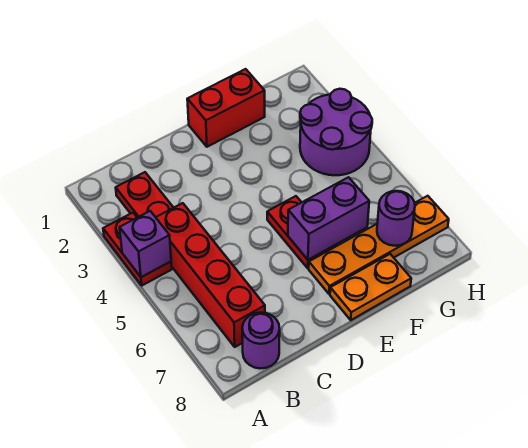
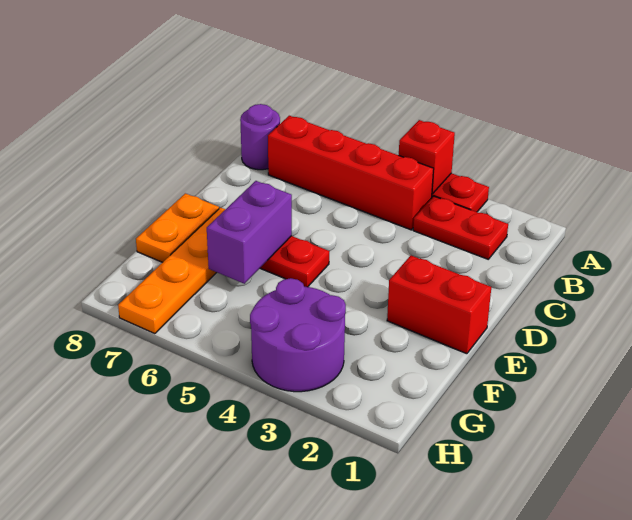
purple 1x1 brick [120,211,171,277] -> red 1x1 brick [399,120,455,194]
red 1x2 brick [187,69,265,147] -> red 1x2 brick turned to [387,256,491,354]
purple 1x1 round brick [377,191,415,246] -> none

